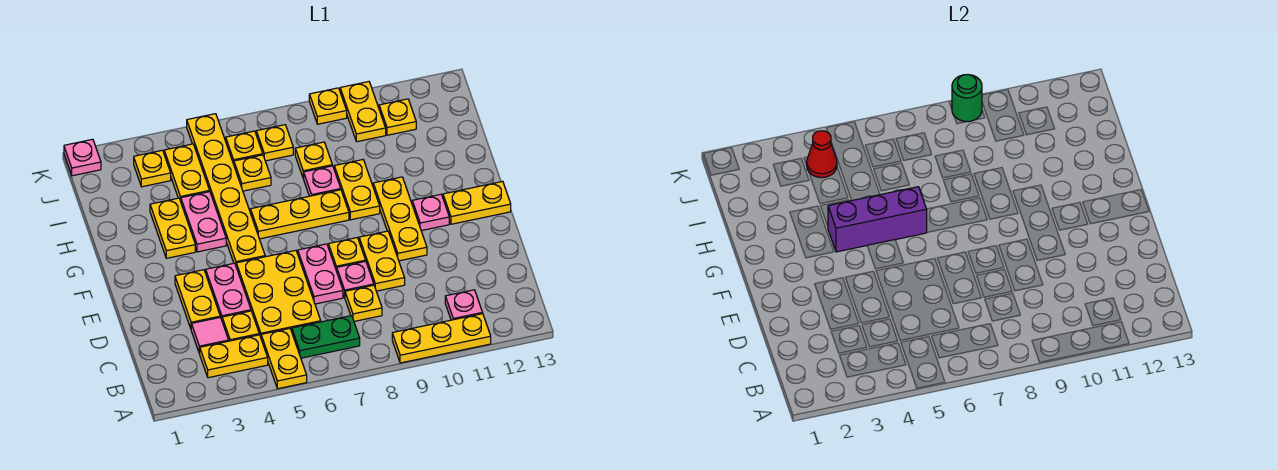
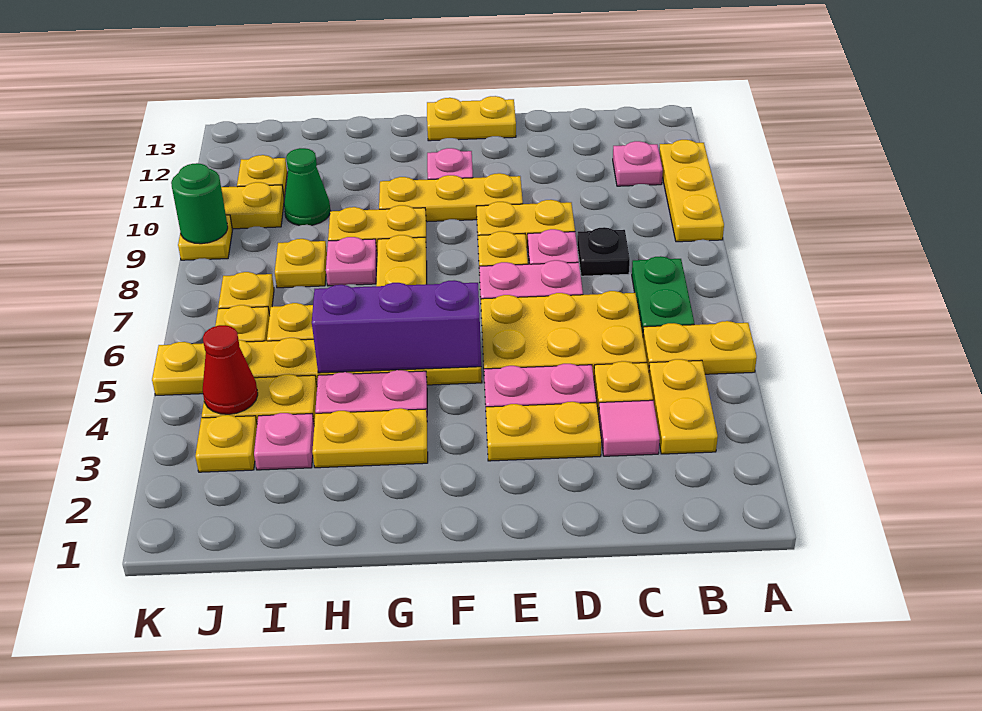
yellow 1x1 plate [345,285,382,321] -> black 1x1 plate [577,227,630,276]
yellow 1x2 plate [443,181,511,224] -> yellow 1x2 plate turned to [427,96,516,141]
purple 1x3 brick [828,187,927,252] -> purple 1x3 brick turned to [312,280,481,373]
none -> green 1x1 cone [284,148,330,226]
pink 1x1 plate [64,139,101,176] -> pink 1x1 plate moved to [254,413,314,470]

